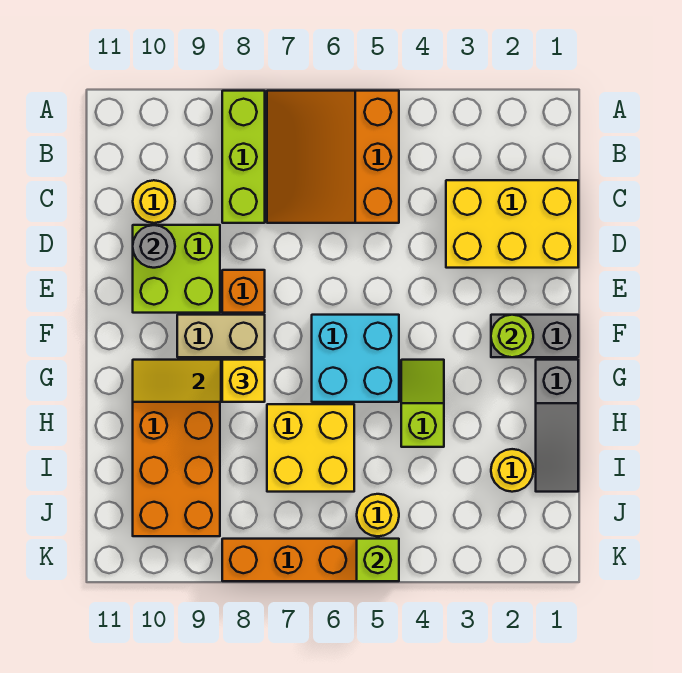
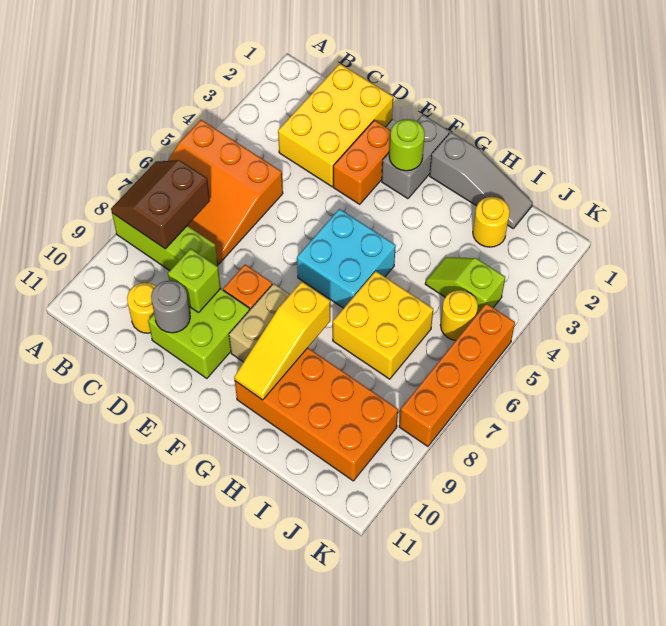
none -> brown 2x2 slope [111,160,210,249]
none -> orange 1x2 brick [333,120,391,204]
lime 1x2 slope [401,360,444,447] -> lime 1x2 slope moved to [425,257,505,314]
yellow 1x1 brick [222,360,265,402] -> none
lime 1x1 brick [357,539,399,581] -> lime 1x1 brick moved to [168,249,221,313]

